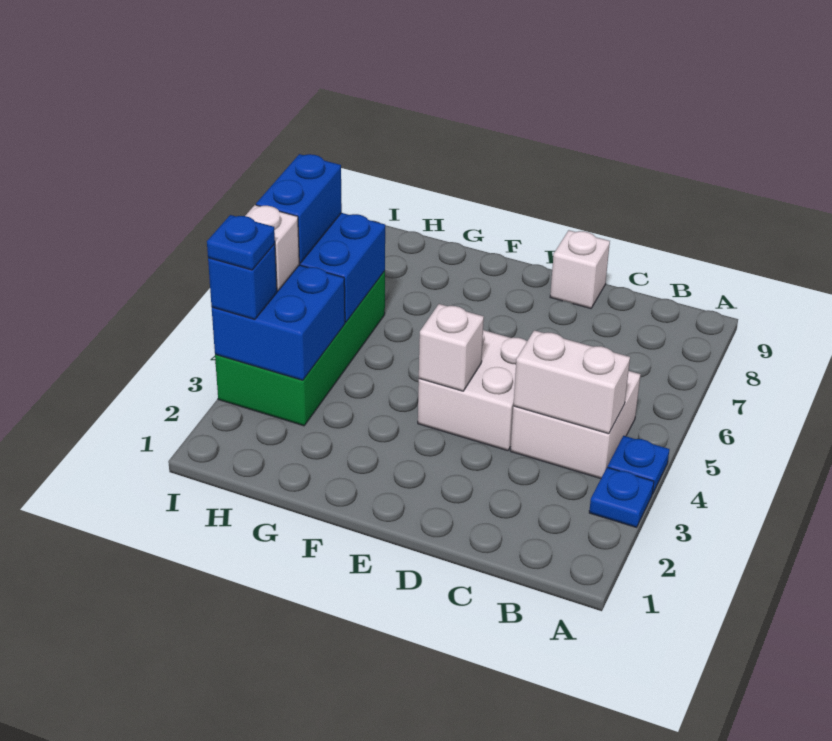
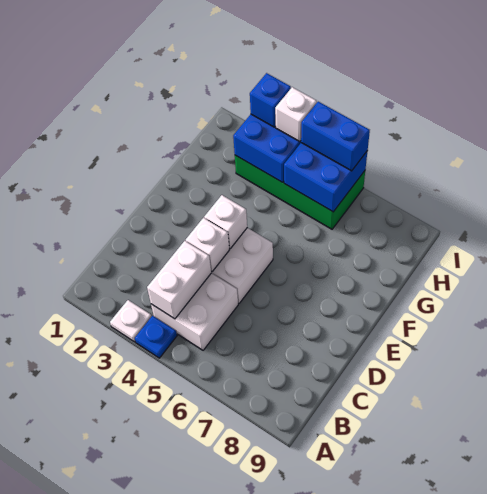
blue 1x1 plate [589,467,654,527] -> white 1x1 plate [110,300,152,342]
white 1x1 brick [550,230,610,308] -> white 1x1 brick moved to [186,218,230,272]
blue 1x1 plate [207,215,275,270] -> none

